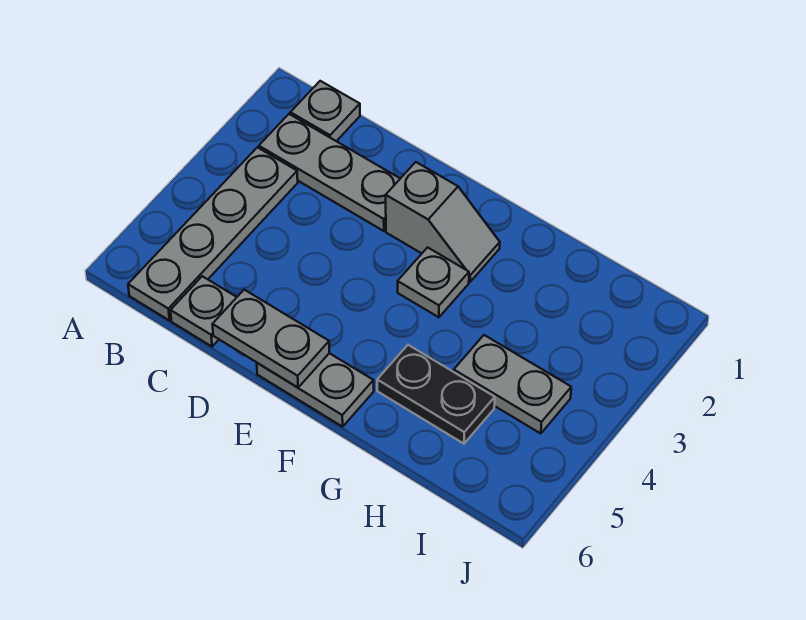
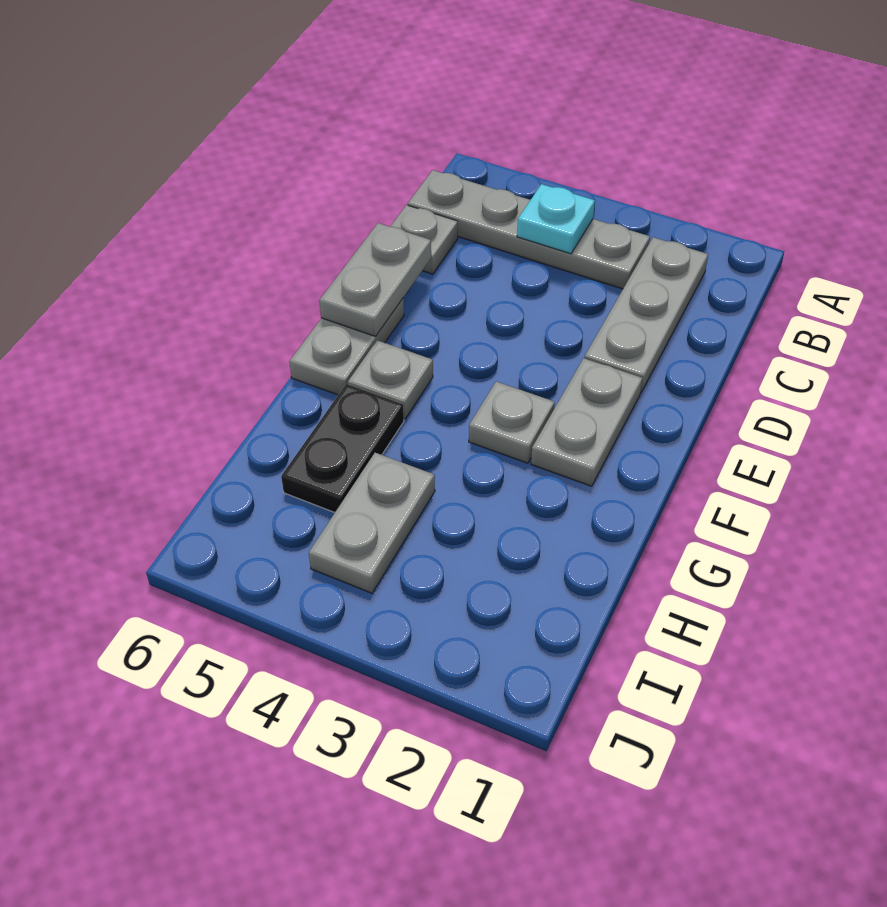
grey 1x1 plate [290,81,360,141] -> grey 1x1 plate moved to [348,340,433,419]
none -> cyan 1x1 plate [517,184,595,254]
grey 1x2 slope [386,162,500,282] -> grey 1x2 plate [531,358,642,486]

